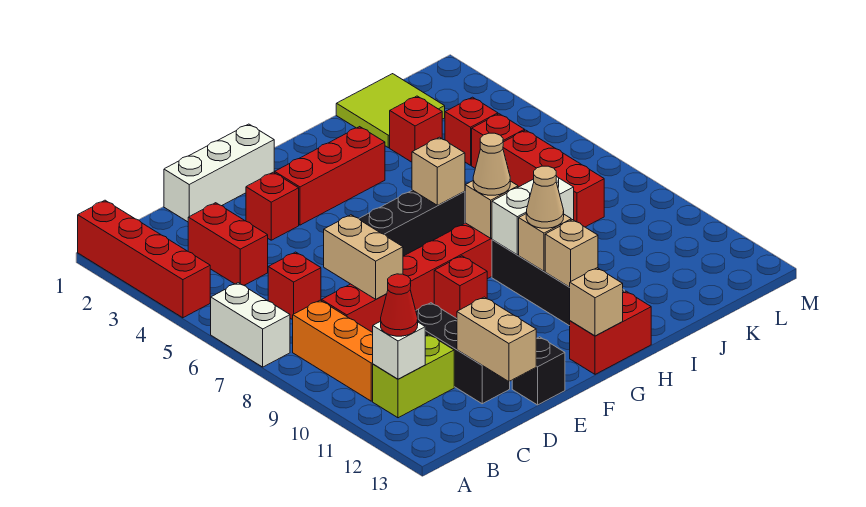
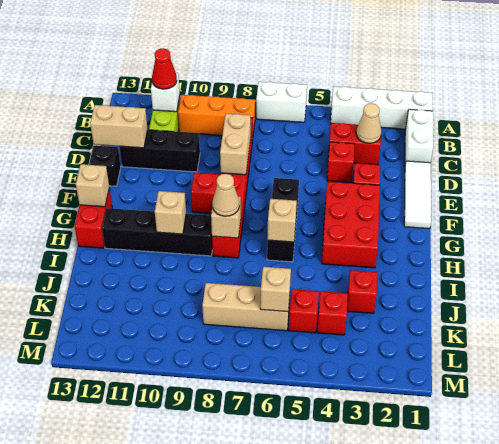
red 1x4 brick [78,200,210,318] -> white 1x4 brick [331,87,433,129]
red 1x1 brick [268,252,321,320] -> red 1x1 brick moved to [327,142,355,182]
white 1x3 brick [164,124,274,222] -> white 1x3 tile [404,161,431,229]
tan 1x2 brick [324,215,403,299] -> tan 1x2 brick turned to [220,114,251,175]
red 1x3 brick [275,127,385,225] -> red 2x3 brick [322,182,380,268]
white 1x2 brick [492,176,574,255] -> white 1x2 brick moved to [405,109,433,164]
tan 1x1 cone [526,166,564,228] -> tan 1x1 cone moved to [356,103,381,143]
tan 1x1 brick [545,220,598,287] -> tan 1x1 brick moved to [260,267,291,312]
lime 2x2 tile [336,74,445,148] -> none
red 1x3 brick [503,130,604,227] -> tan 1x3 brick [202,283,290,331]

